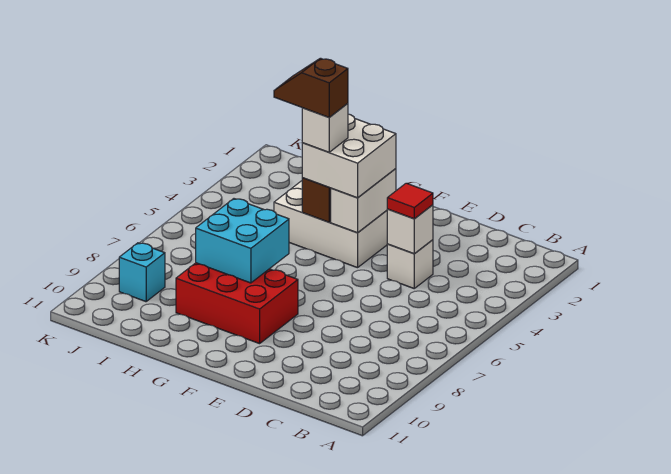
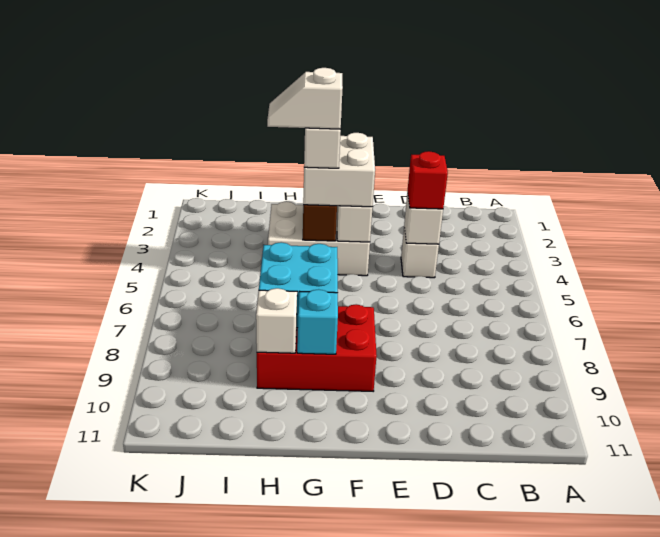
red 1x1 tile [387,183,433,219] -> red 1x1 brick [408,151,448,209]
brown 1x2 slope [274,58,348,117] -> white 1x2 slope [267,68,343,129]
none -> white 1x1 brick [256,288,297,353]
cyan 1x1 brick [119,243,165,302] -> cyan 1x1 brick moved to [297,289,338,354]

